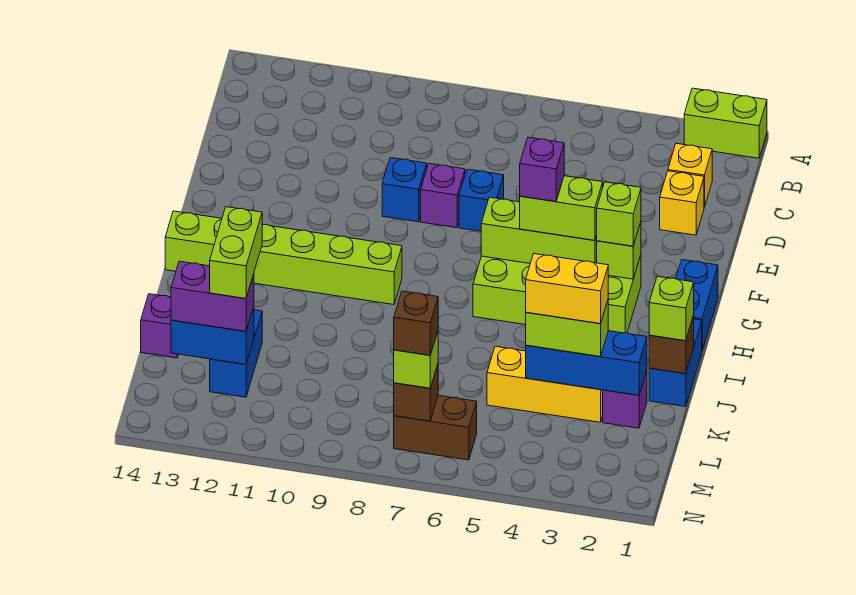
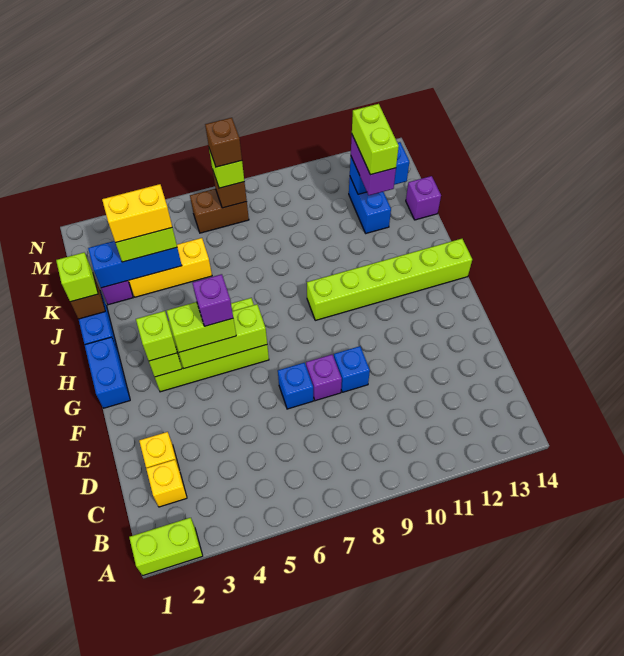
purple 1x2 brick [171,261,254,331] -> purple 1x2 brick turned to [351,135,396,195]

